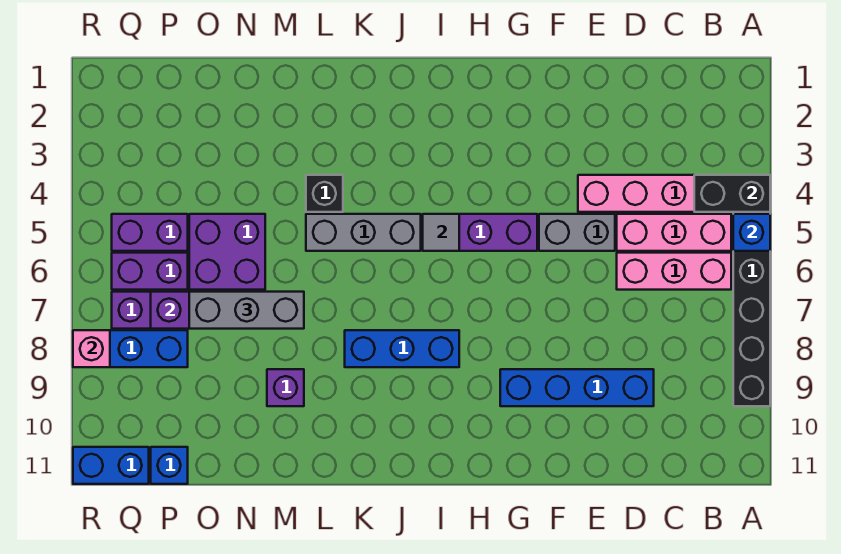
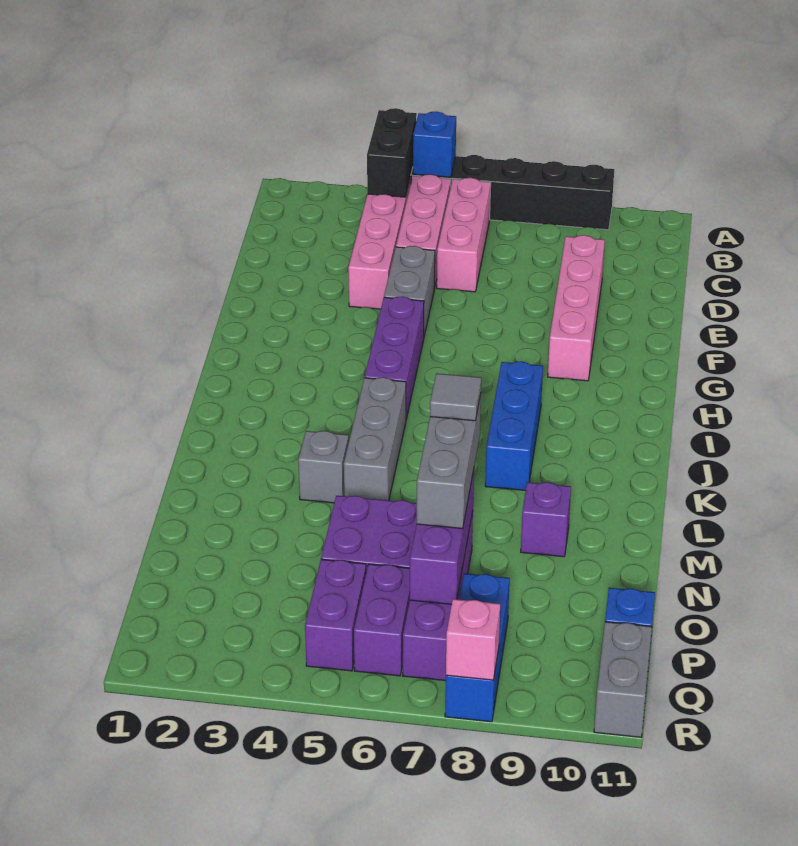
blue 1x4 brick [500,369,654,406] -> pink 1x4 brick [548,235,605,381]
grey 1x1 tile [423,214,459,251] -> grey 1x1 tile moved to [430,373,481,421]
black 1x1 brick [306,175,343,212] -> grey 1x1 brick [298,431,349,503]
blue 1x2 brick [73,447,149,484] -> grey 1x2 brick [594,622,652,737]

